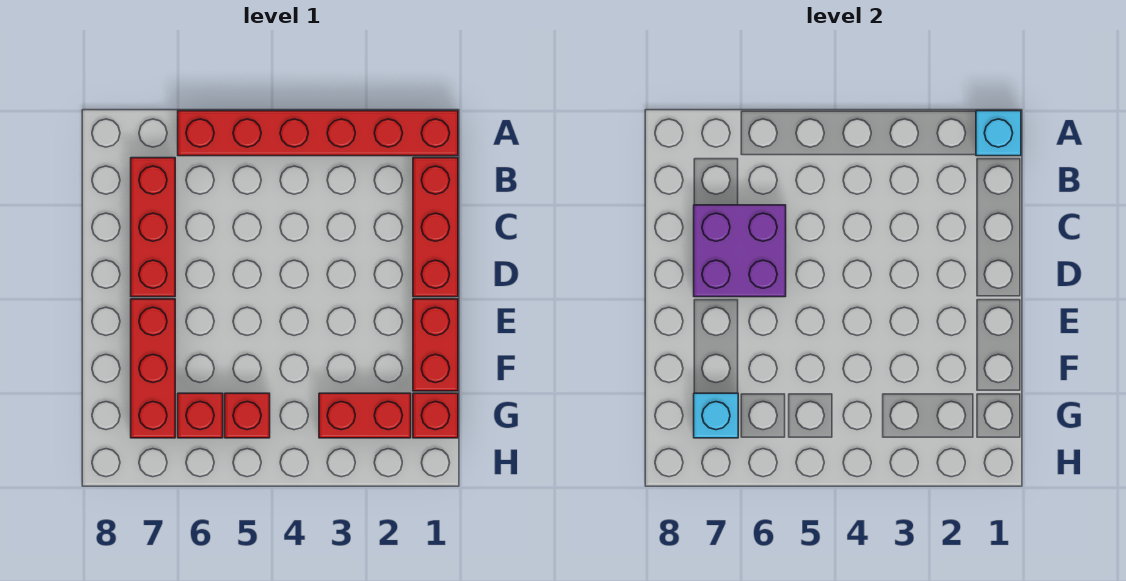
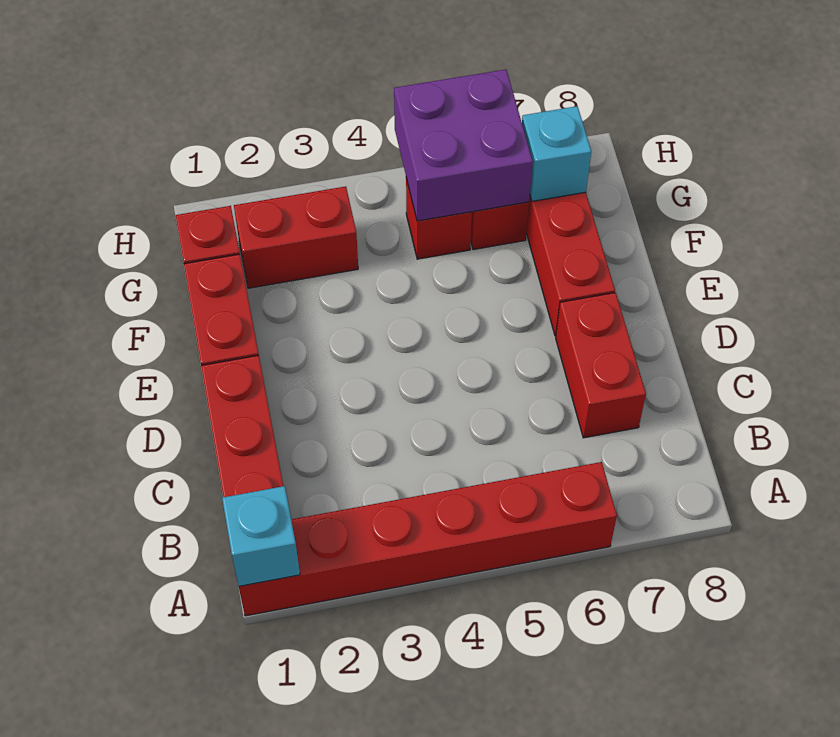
red 1x3 brick [131,158,175,297] -> red 1x2 brick [556,293,646,438]
purple 2x2 brick [694,205,786,297] -> purple 2x2 brick moved to [394,69,533,221]

